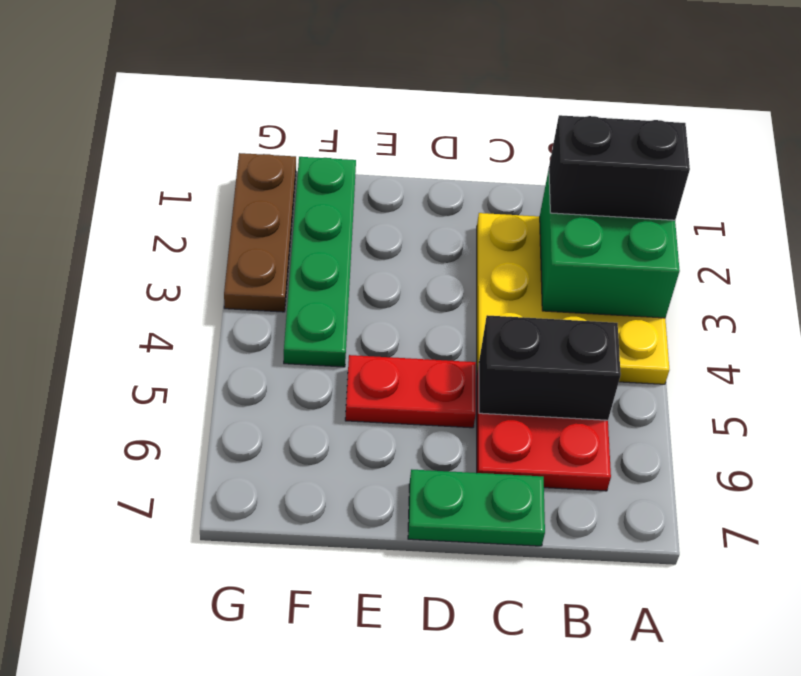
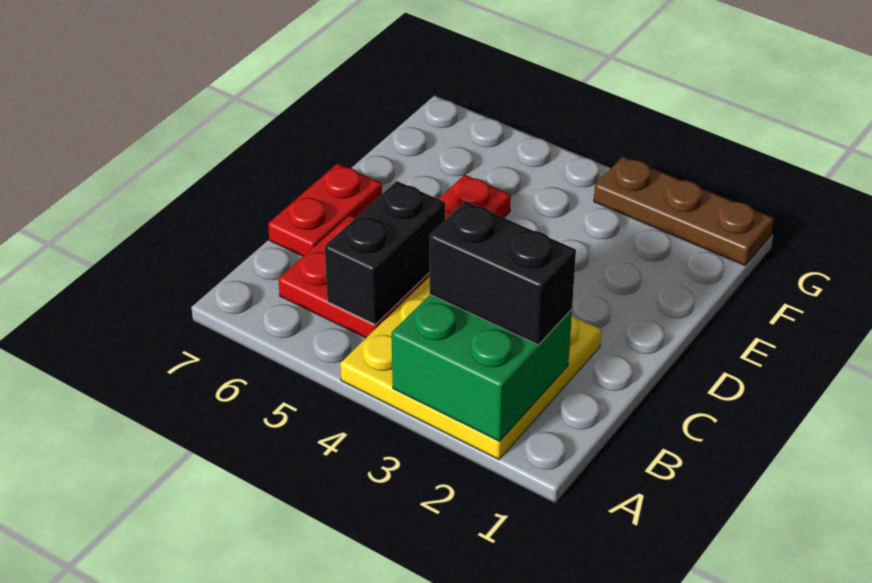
black 1x2 brick [549,115,690,220] -> black 1x2 brick turned to [430,201,576,345]
green 1x2 plate [408,469,545,546] -> red 1x2 plate [268,164,382,256]
green 1x4 plate [284,157,356,367] -> none

